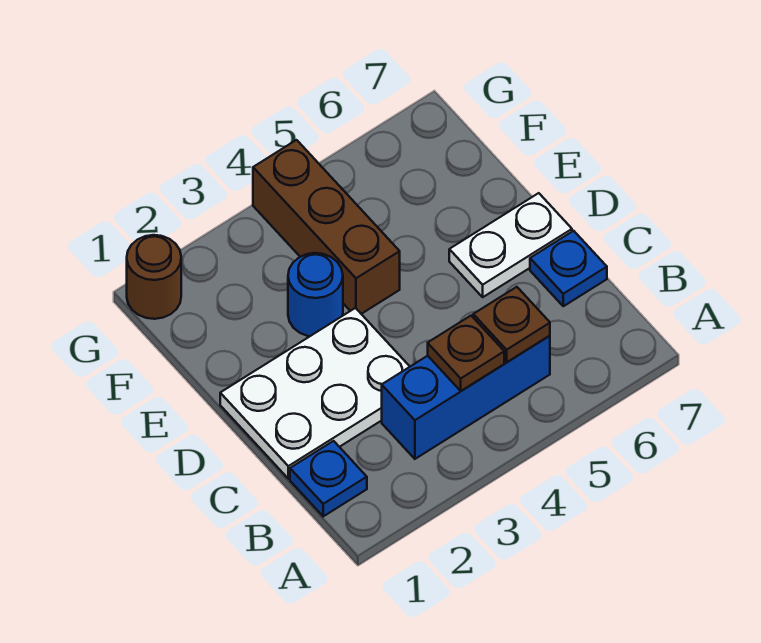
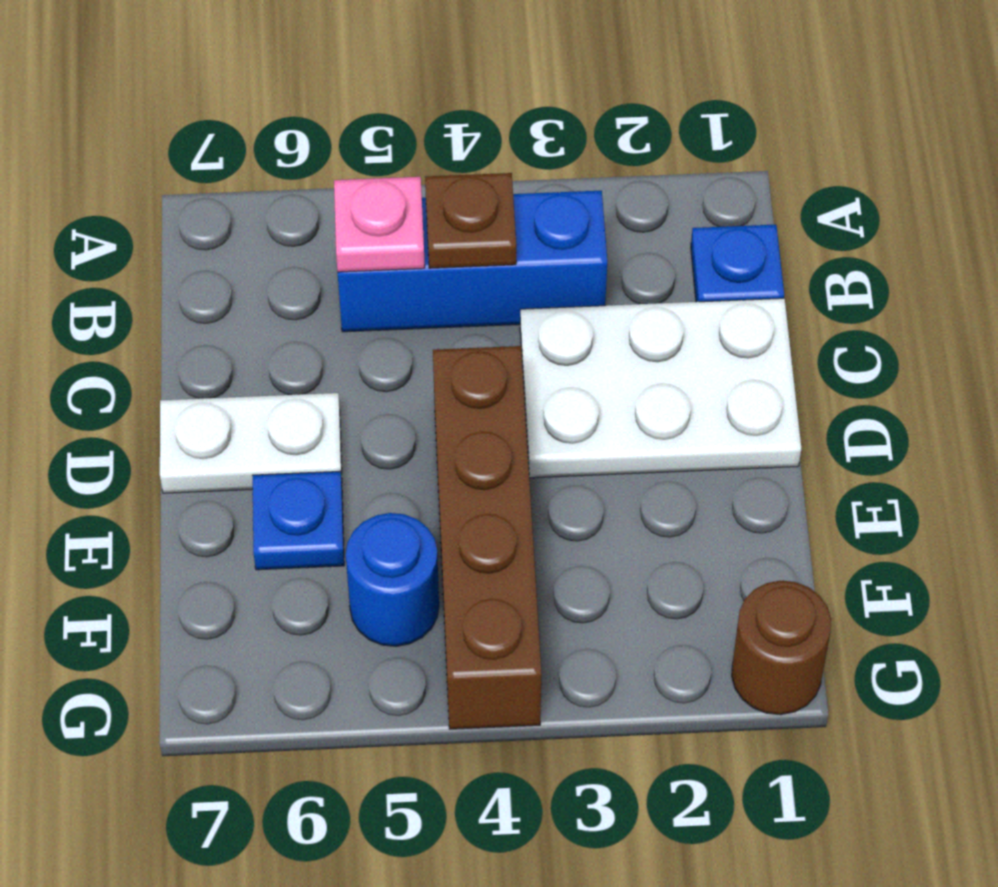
brown 1x1 plate [473,287,550,362] -> pink 1x1 plate [334,177,425,272]
blue 1x1 plate [530,231,607,306] -> blue 1x1 plate moved to [252,472,344,570]
blue 1x1 round brick [288,253,343,336] -> blue 1x1 round brick moved to [346,513,439,646]
brown 1x3 brick [253,140,400,314] -> brown 1x4 brick [433,346,541,729]

